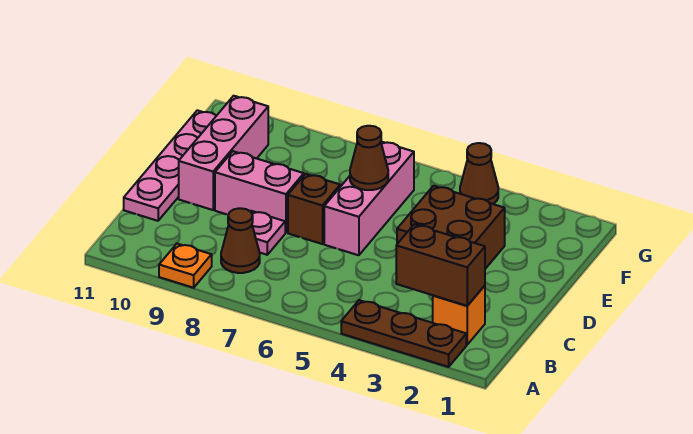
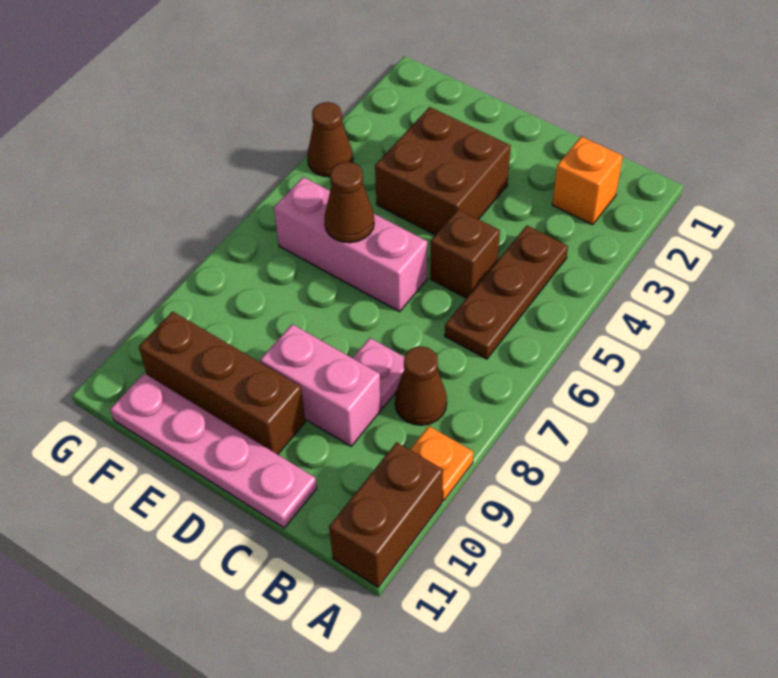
brown 1x3 plate [341,300,466,367] -> brown 1x3 plate moved to [445,226,568,359]
brown 1x2 brick [396,224,485,306] -> brown 1x2 brick moved to [329,442,443,587]
brown 1x1 brick [288,174,340,244] -> brown 1x1 brick moved to [430,209,500,298]
pink 1x2 brick [215,151,304,233] -> pink 1x2 brick turned to [260,324,381,446]
pink 1x3 brick [179,96,268,210] -> brown 1x3 brick [139,312,305,455]

